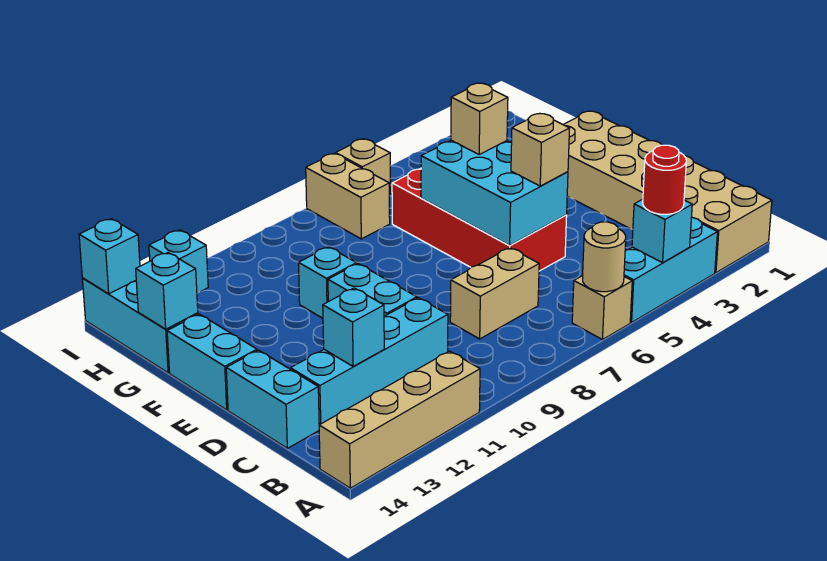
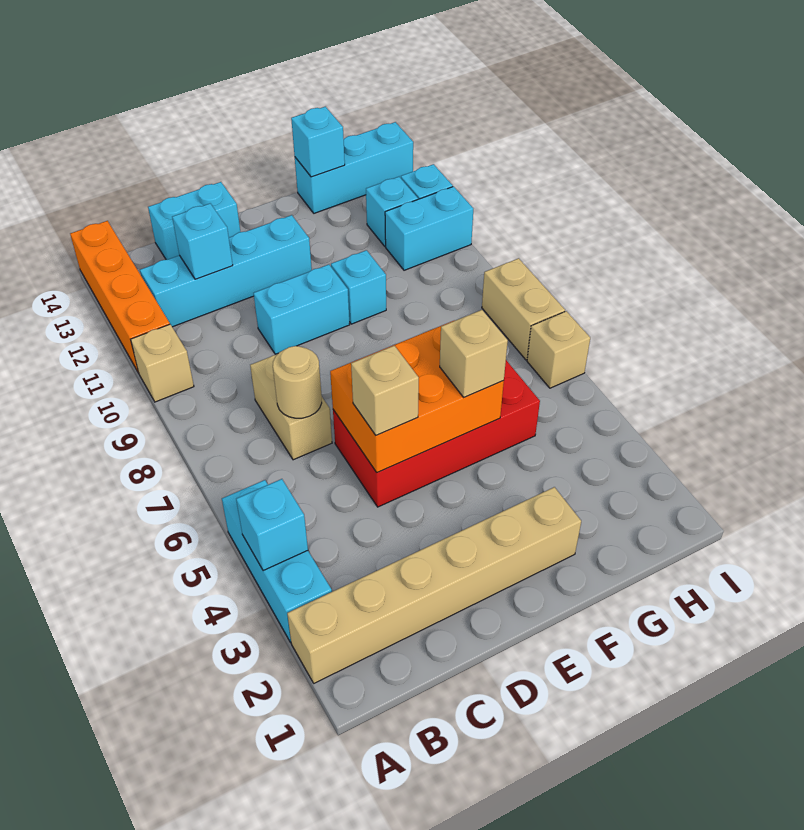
tan 2x6 brick [563,111,772,273] -> tan 1x6 brick [287,487,581,683]
red 1x1 round brick [643,145,686,214] -> none
tan 1x1 brick [572,276,632,340] -> tan 1x1 brick moved to [131,324,194,402]
tan 1x1 round brick [583,222,626,292] -> tan 1x1 round brick moved to [273,346,322,418]
tan 1x4 brick [319,351,480,488] -> orange 1x4 brick [70,221,170,373]
cyan 1x4 brick [290,298,448,425] -> cyan 1x4 brick turned to [140,215,312,327]
cyan 2x3 brick [421,140,568,246] -> orange 2x3 brick [330,320,504,473]
cyan 1x2 brick [167,314,257,410] -> cyan 1x2 brick moved to [385,187,473,270]
tan 1x2 brick [306,153,390,239] -> tan 1x2 brick turned to [482,258,565,360]
cyan 1x1 brick [79,219,140,294] -> cyan 1x1 brick moved to [366,177,418,246]

